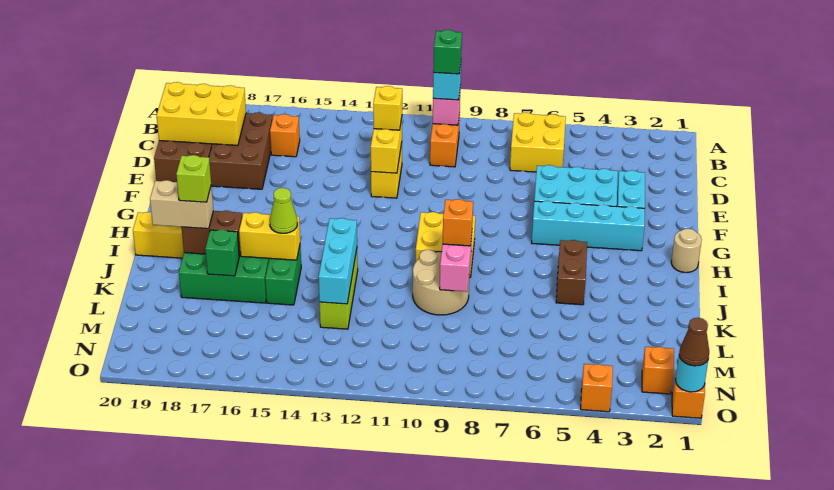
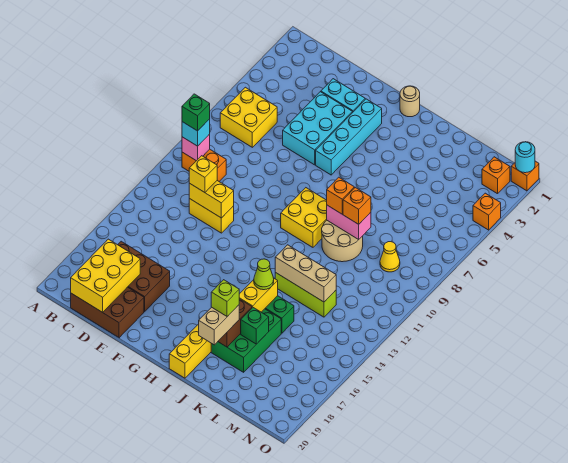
orange 1x1 brick [270,114,300,157] -> orange 1x1 brick moved to [343,187,371,224]
brown 1x2 brick [556,240,587,305] -> none
cyan 1x3 brick [319,218,357,304] -> tan 1x3 brick [275,245,336,302]
none -> yellow 1x1 cone [380,242,400,272]
brown 1x1 cone [679,318,709,366] -> none

